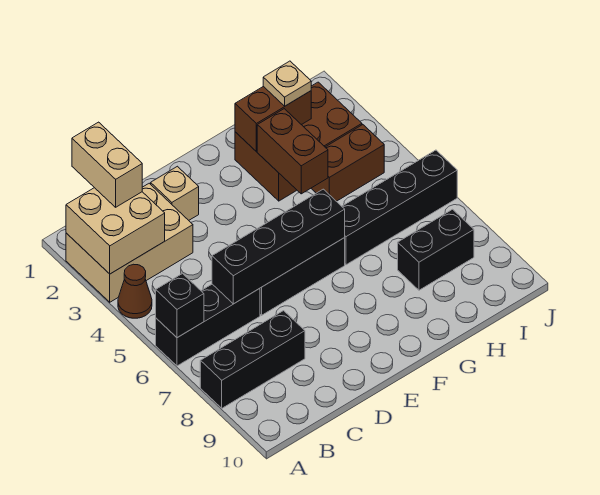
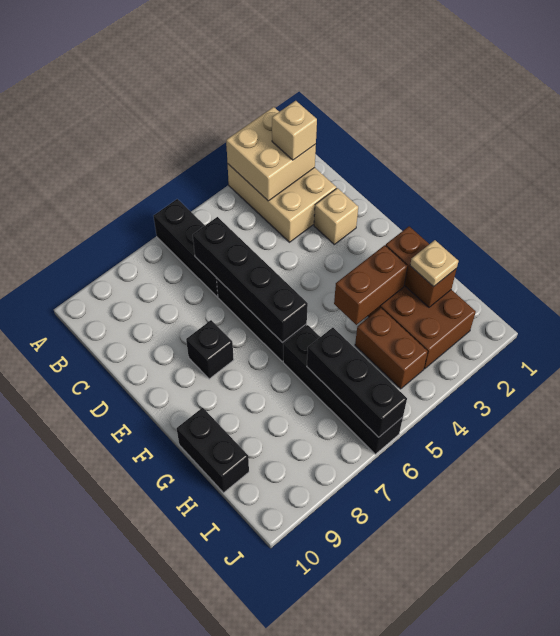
brown 1x1 cone [118,264,152,318] -> none
black 1x1 brick [156,274,204,338] -> black 1x1 brick moved to [186,320,234,379]
black 1x3 brick [200,311,305,408] -> black 1x3 brick moved to [307,328,407,437]
tan 1x2 brick [72,122,142,207] -> tan 1x1 brick [272,101,317,160]
black 1x2 brick [398,209,474,290] -> black 1x2 brick moved to [177,408,249,493]

